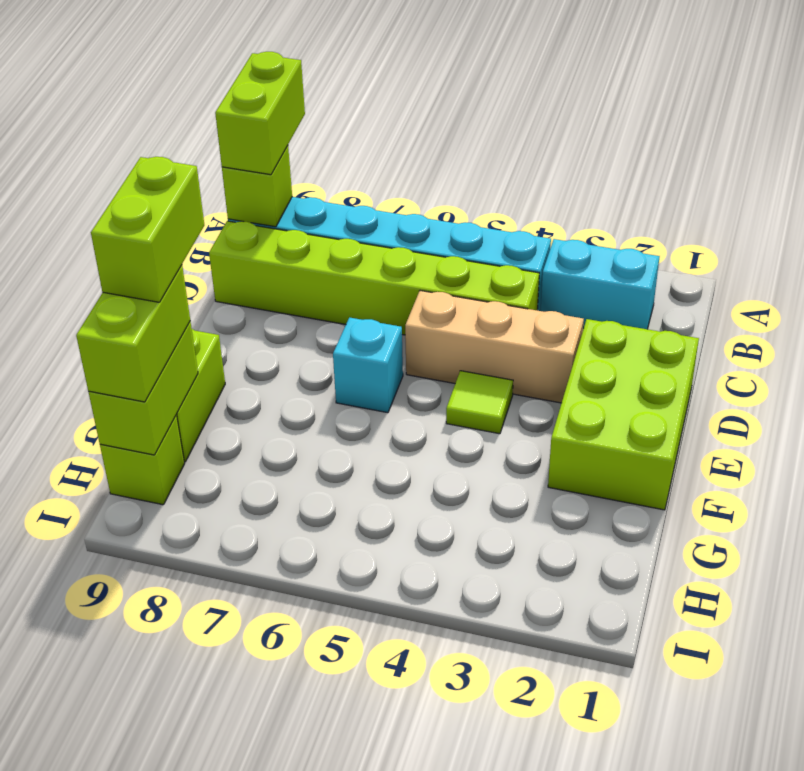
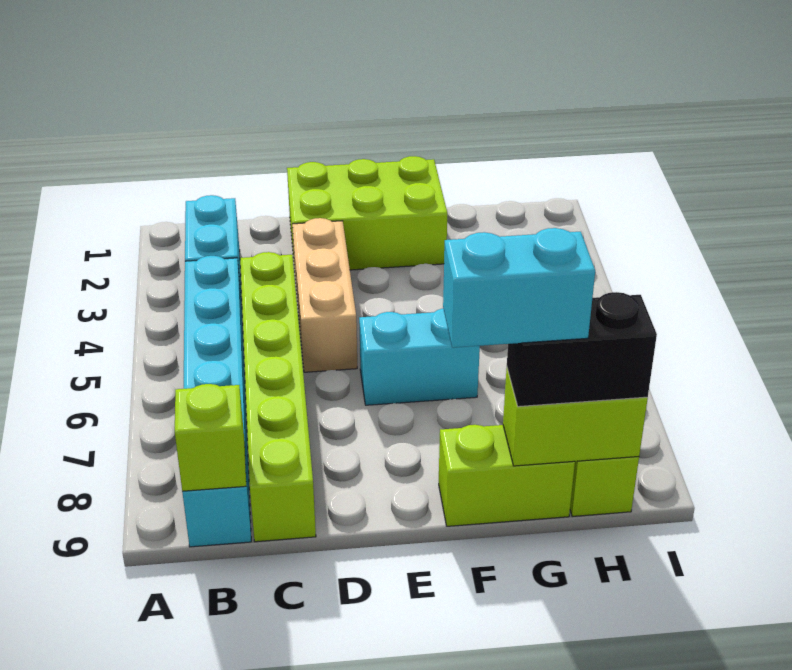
lime 1x2 brick [215,52,305,175] -> none
lime 1x1 tile [446,371,513,434] -> none
cyan 1x1 brick [333,318,403,413] -> cyan 1x2 brick [359,309,480,405]
lime 1x2 brick [91,157,204,302] -> cyan 1x2 brick [443,228,595,348]
lime 1x2 brick [76,265,190,402] -> black 1x2 brick [507,292,657,407]

